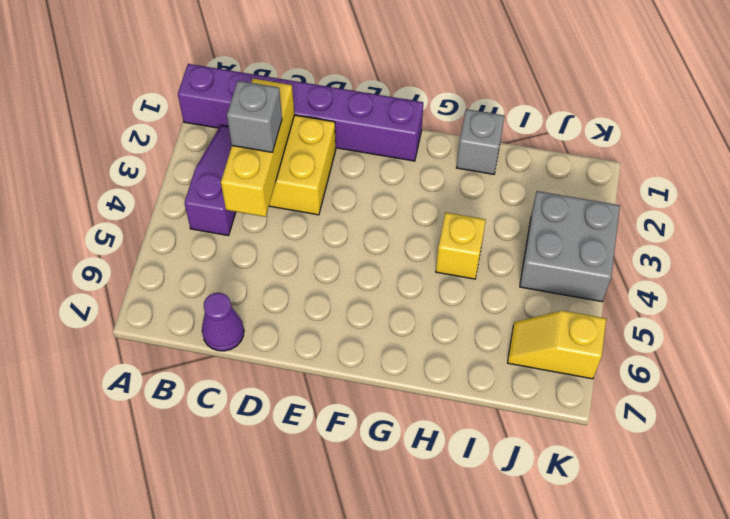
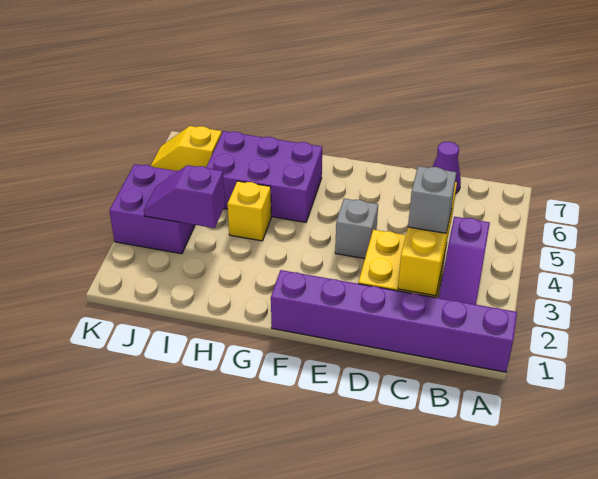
none -> purple 2x3 brick [206,131,322,222]
grey 1x1 brick [456,109,504,174] -> grey 1x1 brick moved to [335,199,378,259]
none -> purple 1x2 slope [144,165,225,228]
grey 2x2 brick [520,191,620,302] -> purple 2x2 brick [109,164,195,254]
yellow 1x2 slope [507,311,606,379] -> yellow 1x2 slope turned to [151,126,222,171]

